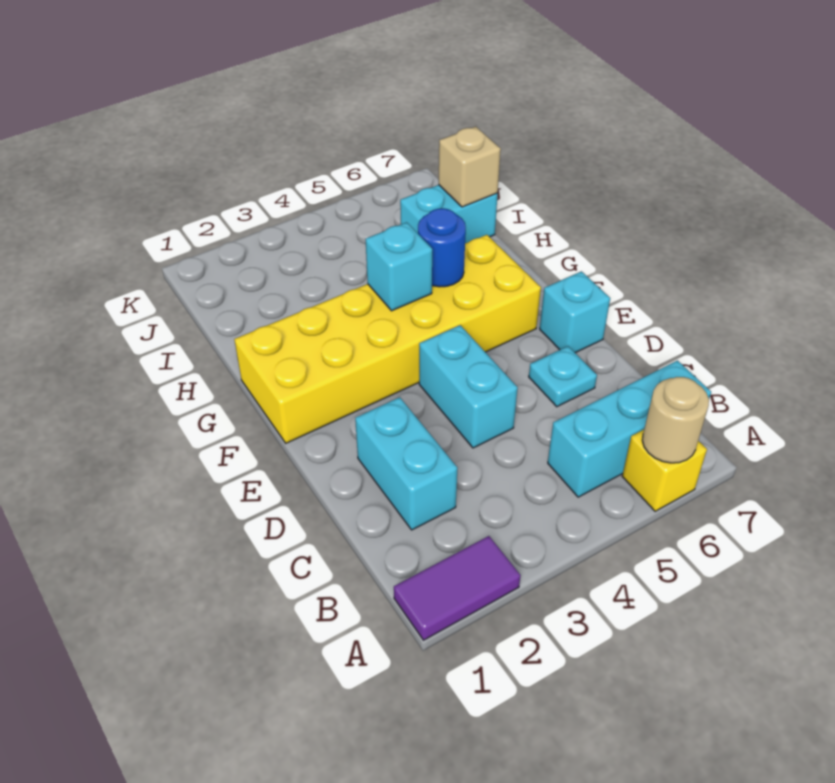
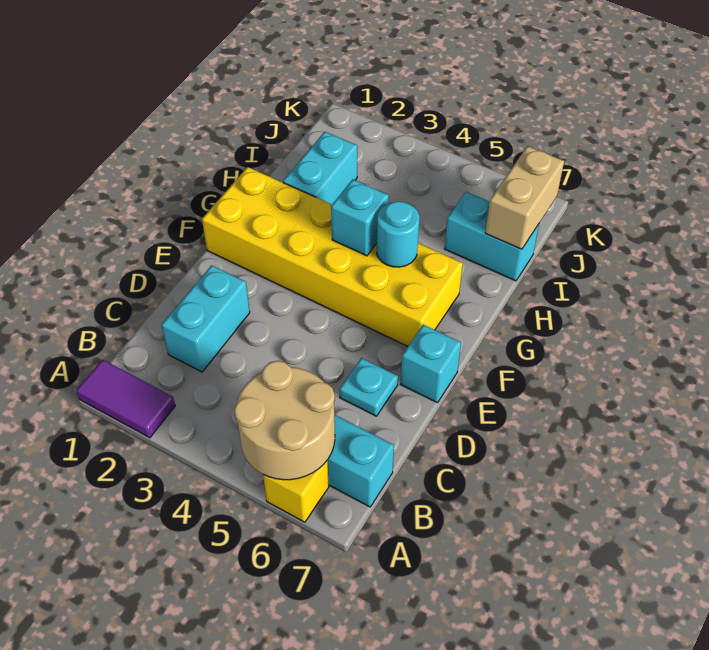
tan 1x1 round brick [642,377,709,463] -> tan 2x2 round brick [234,361,335,480]
cyan 1x2 brick [419,325,518,448] -> cyan 1x2 brick moved to [283,132,357,204]
blue 1x1 round brick [418,208,466,287] -> cyan 1x1 round brick [377,201,420,267]
tan 1x1 brick [439,127,501,207] -> tan 1x2 brick [485,146,564,249]

